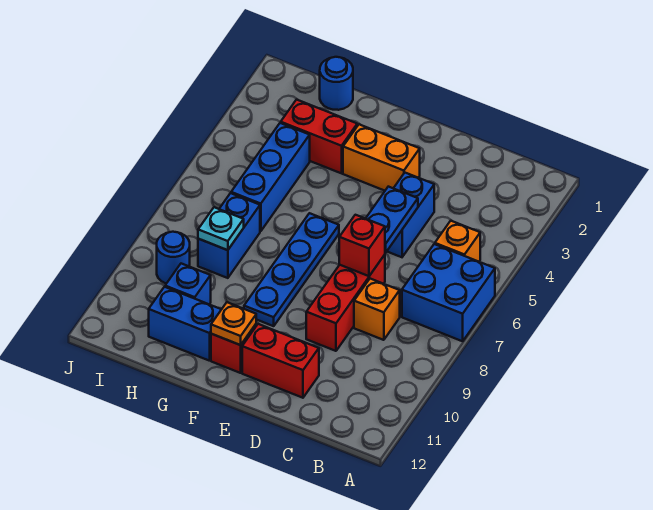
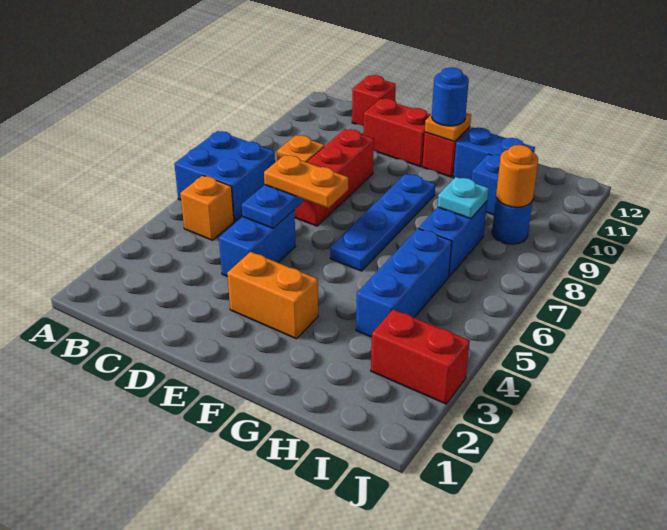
none -> orange 1x2 plate [264,155,348,208]
red 1x1 brick [339,215,385,276] -> red 1x1 brick moved to [352,75,396,126]
red 1x2 brick [281,100,357,173] -> red 1x2 brick moved to [371,309,470,404]
blue 1x1 round brick [320,57,353,110] -> blue 1x1 round brick moved to [432,67,469,126]
none -> orange 1x1 round brick [496,145,538,207]

